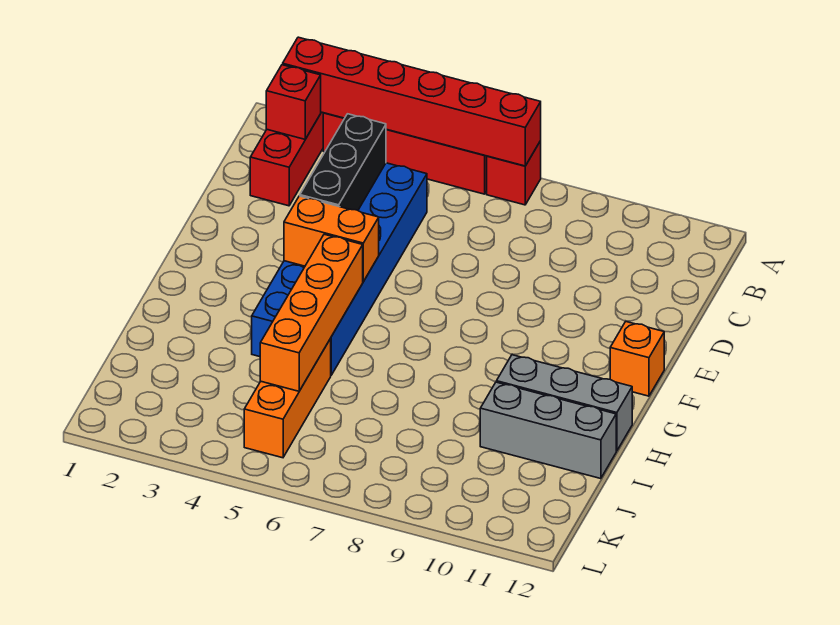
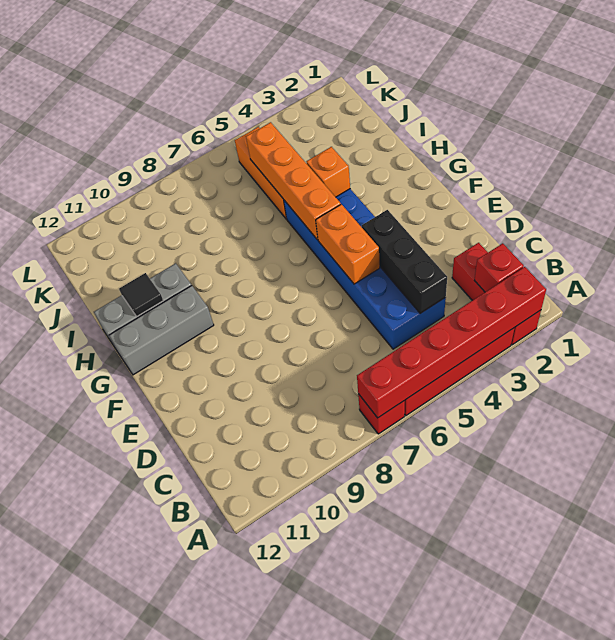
orange 1x2 brick [284,196,379,281] -> orange 1x2 brick turned to [316,204,380,284]
orange 1x1 brick [610,322,664,396] -> orange 1x1 brick moved to [306,147,350,197]
none -> black 1x1 tile [119,273,163,316]
grey 1x3 brick [480,382,616,479] -> grey 1x3 brick moved to [109,286,214,375]

